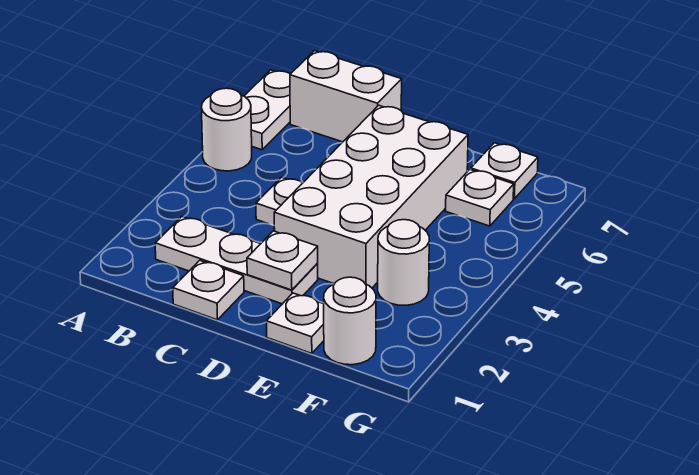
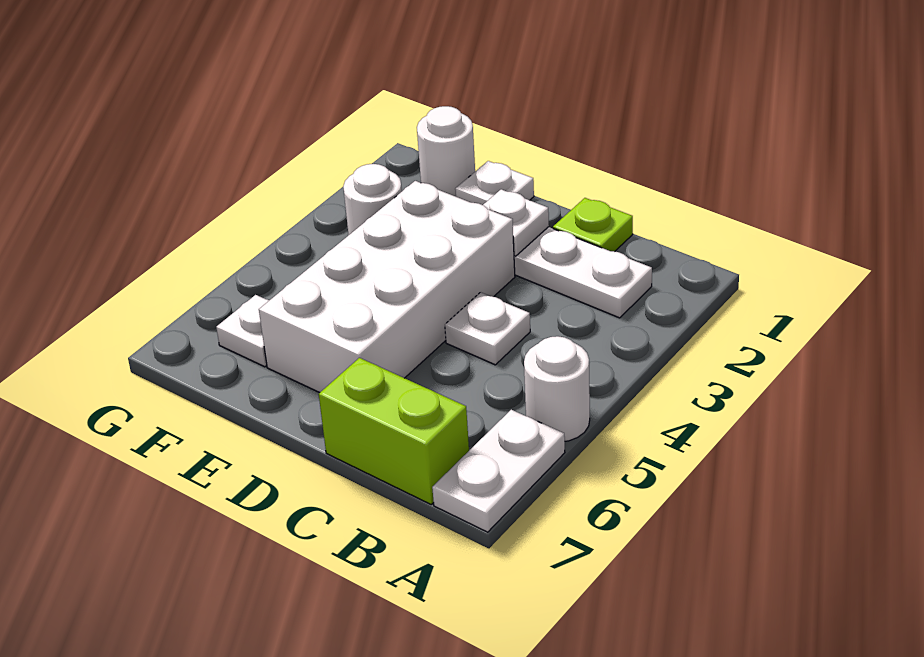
white 1x2 brick [290,51,402,142] -> lime 1x2 brick [319,358,469,505]
white 1x1 plate [173,260,244,320] -> lime 1x1 plate [553,198,633,252]
white 1x1 plate [471,143,538,199] -> none

